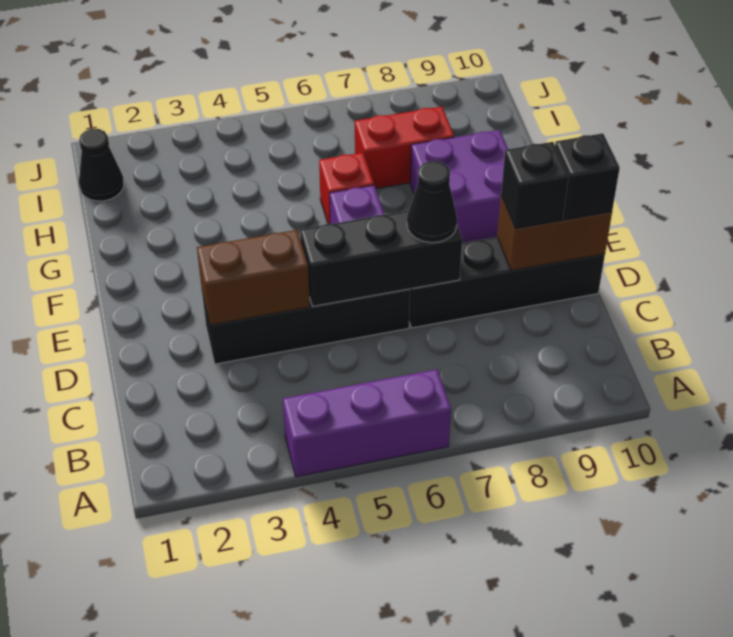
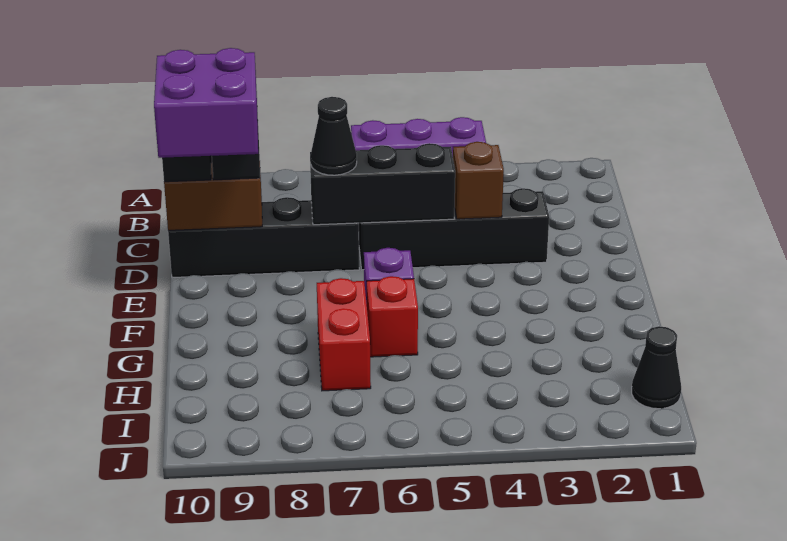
brown 1x2 brick [197,230,310,325] -> brown 1x1 brick [453,142,504,219]
purple 2x2 brick [410,130,508,243] -> purple 2x2 brick moved to [154,48,258,158]
red 1x2 brick [355,107,454,189] -> red 1x2 brick turned to [317,278,371,391]

